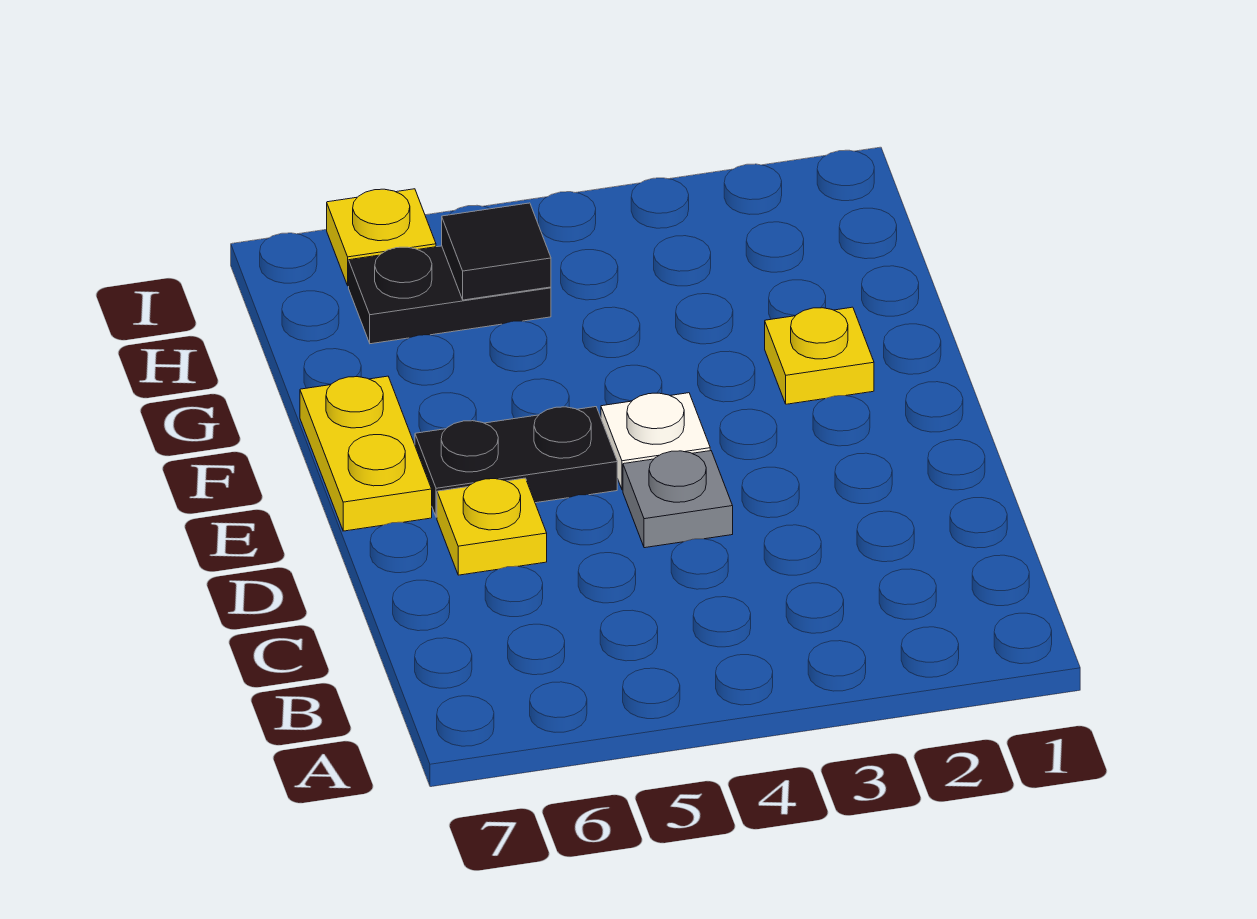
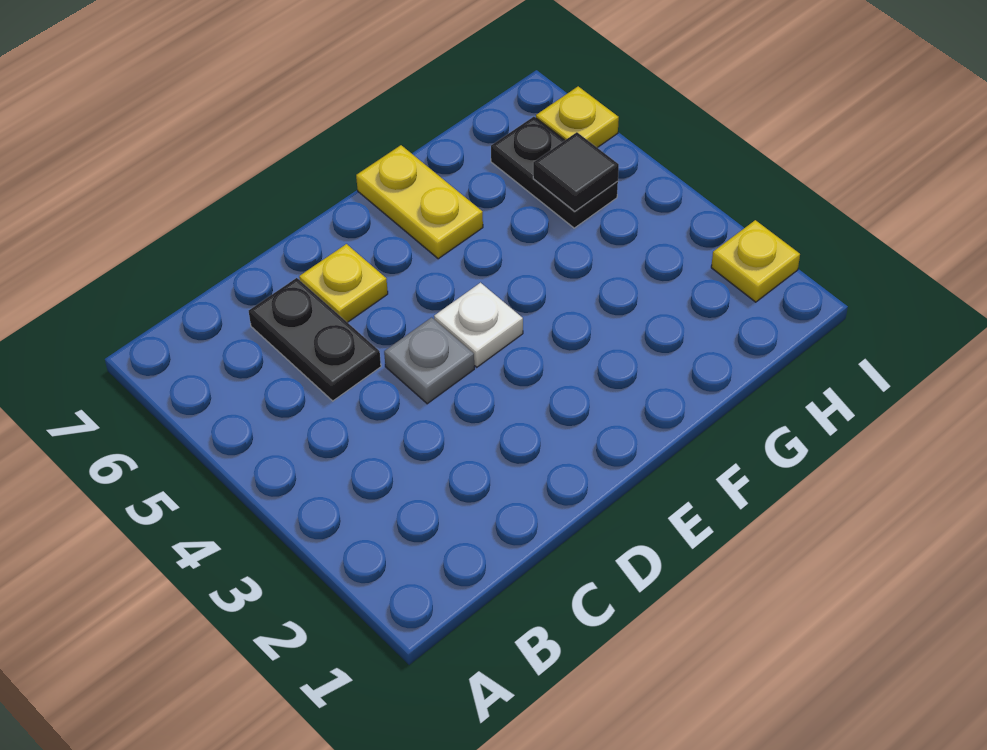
black 1x2 plate [415,407,617,517] -> black 1x2 plate moved to [249,278,381,401]
yellow 1x2 plate [300,376,432,531] -> yellow 1x2 plate turned to [356,145,483,259]
yellow 1x1 plate [765,307,874,404] -> yellow 1x1 plate moved to [711,220,800,302]

